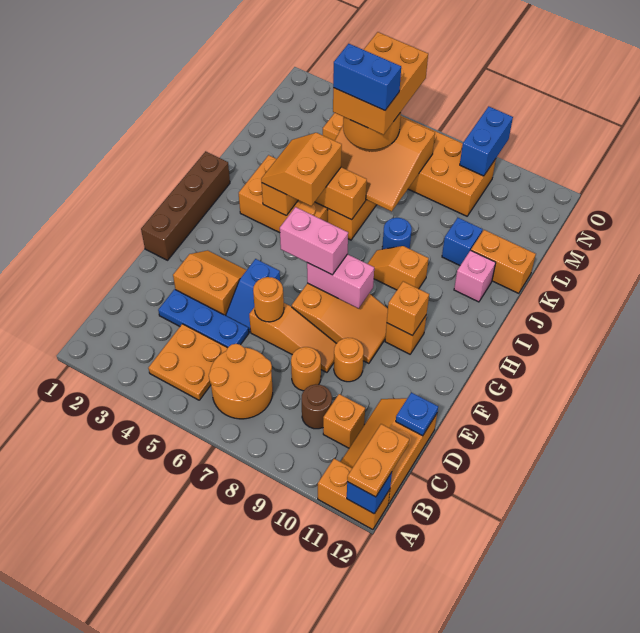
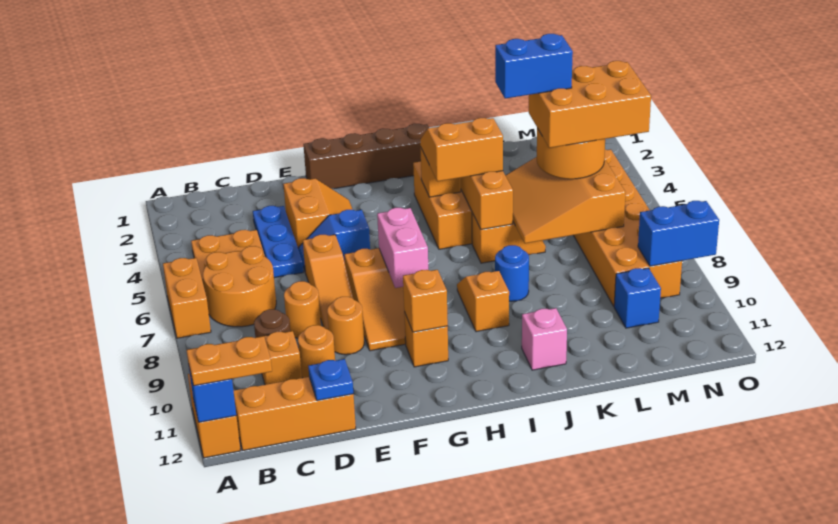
orange 1x1 round brick [253,277,284,322] -> orange 1x1 round brick moved to [298,325,335,378]
pink 1x2 brick [280,207,348,275] -> none
blue 1x1 brick [442,218,483,265] -> blue 1x1 brick moved to [614,268,661,328]
orange 1x2 brick [471,230,536,293] -> orange 1x2 brick moved to [163,258,211,338]
blue 1x2 brick [333,44,401,110] -> blue 1x2 brick turned to [495,34,573,98]

